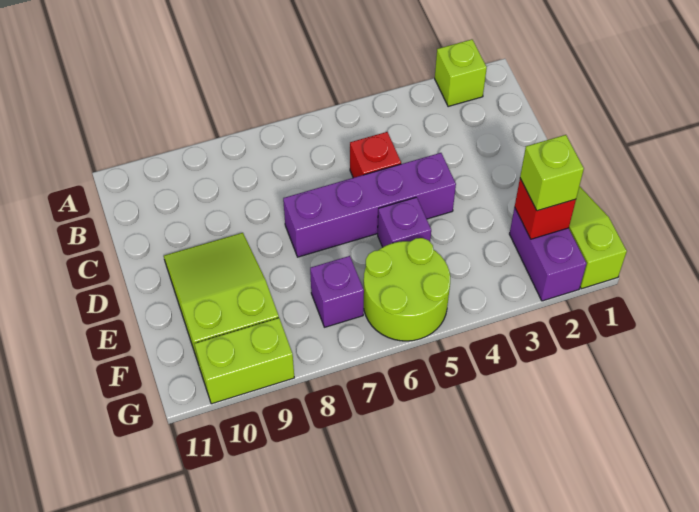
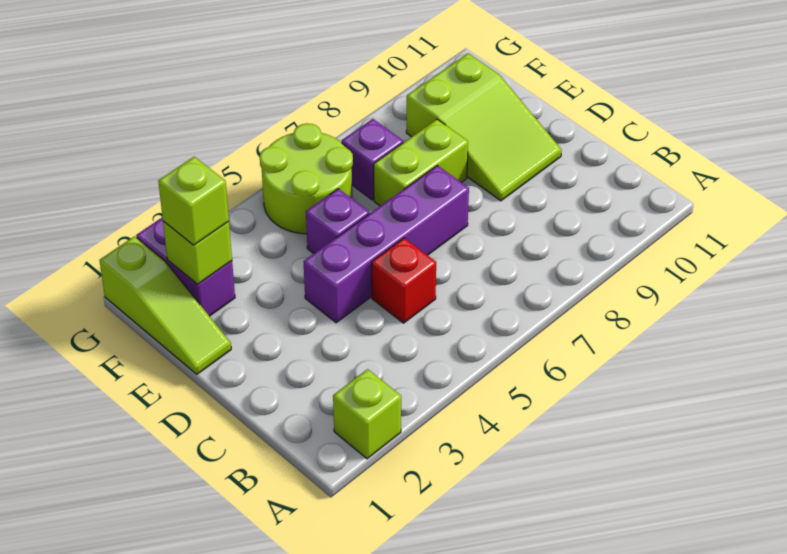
red 1x1 brick [515,179,576,239] -> lime 1x1 brick [163,221,232,284]
lime 1x2 brick [194,318,294,404] -> lime 1x2 brick moved to [374,119,468,206]

